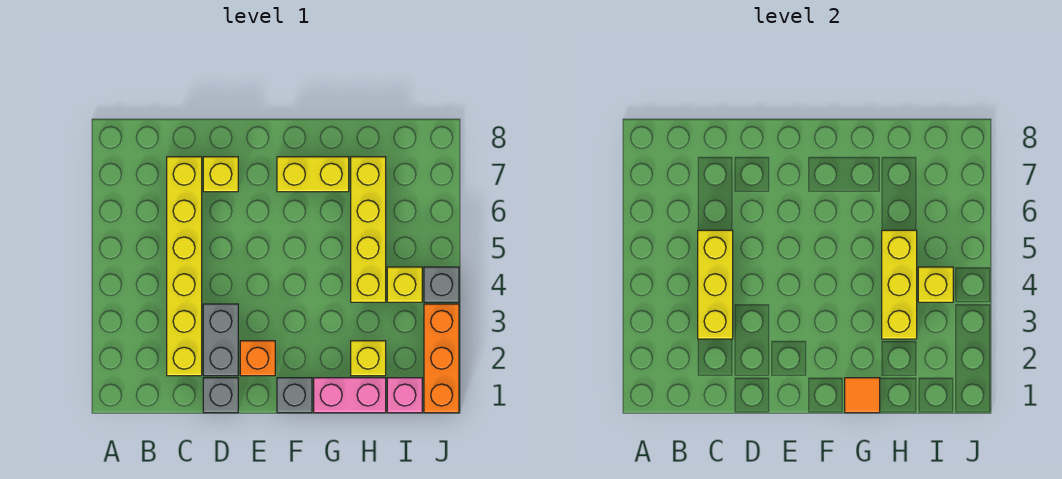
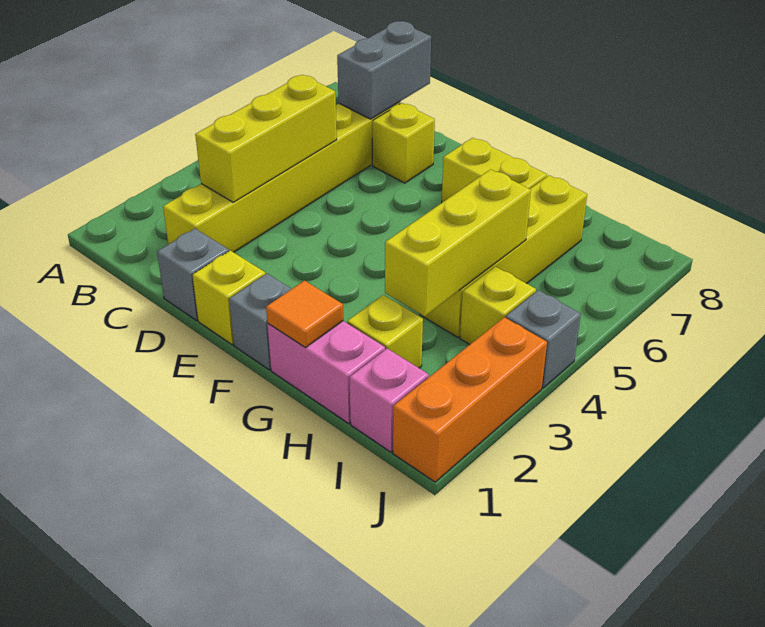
grey 1x2 brick [203,304,238,376] -> grey 1x2 brick moved to [337,21,431,119]
orange 1x1 brick [240,341,275,376] -> none
yellow 1x1 brick [918,267,953,302] -> yellow 1x1 brick moved to [192,251,265,345]

